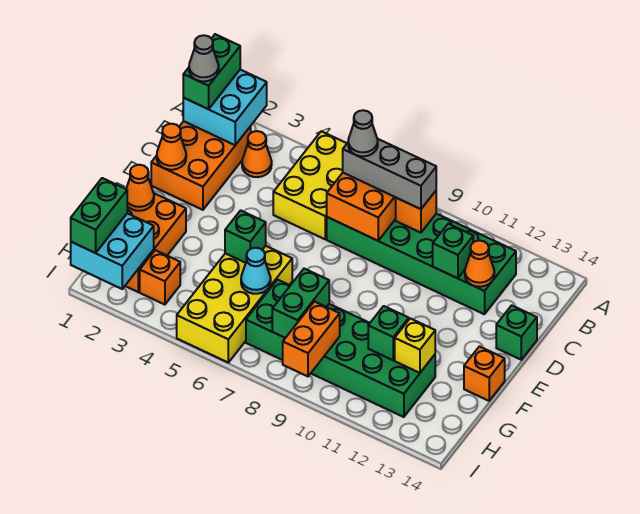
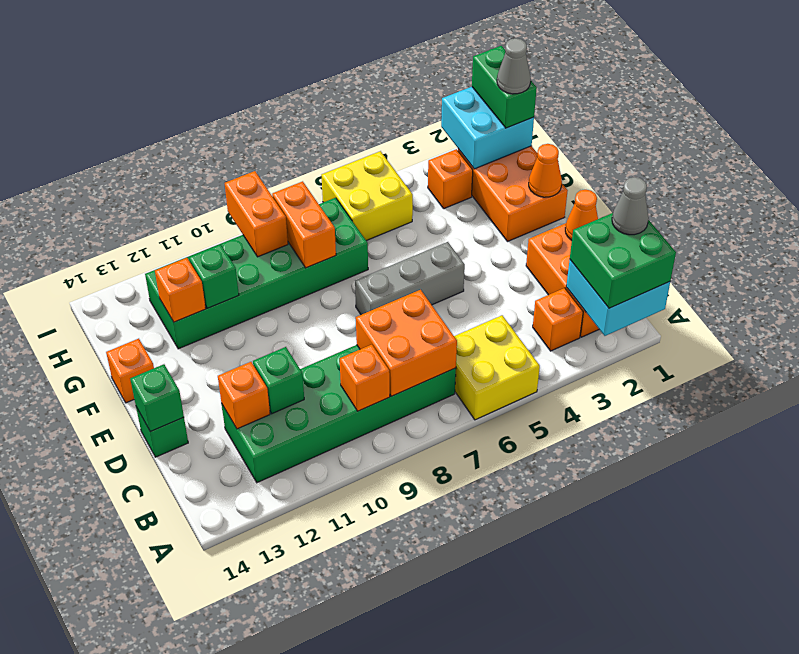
green 1x2 brick [183,34,240,109] -> green 2x2 brick [570,213,676,308]
yellow 2x3 brick [273,131,347,239] -> yellow 2x2 brick [454,315,540,420]
orange 1x1 cone [242,131,272,177] -> orange 1x1 brick [533,288,583,351]
grey 1x3 brick [343,139,436,209] -> grey 1x3 brick moved to [355,242,465,315]
grey 1x1 cone [348,110,378,156] -> grey 1x1 cone moved to [497,38,531,94]
orange 1x1 cone [465,241,494,287] -> orange 1x1 brick [218,362,270,429]
yellow 2x4 brick [177,246,292,362] -> yellow 2x2 brick [321,151,413,241]
green 1x1 brick [225,210,266,263] -> green 1x1 brick moved to [130,364,184,432]
cyan 1x1 cone [241,248,271,294] -> none
green 1x2 brick [272,269,329,338] -> orange 1x2 brick [272,181,336,268]
yellow 1x1 brick [395,318,435,373] -> orange 1x1 brick [155,258,206,322]

